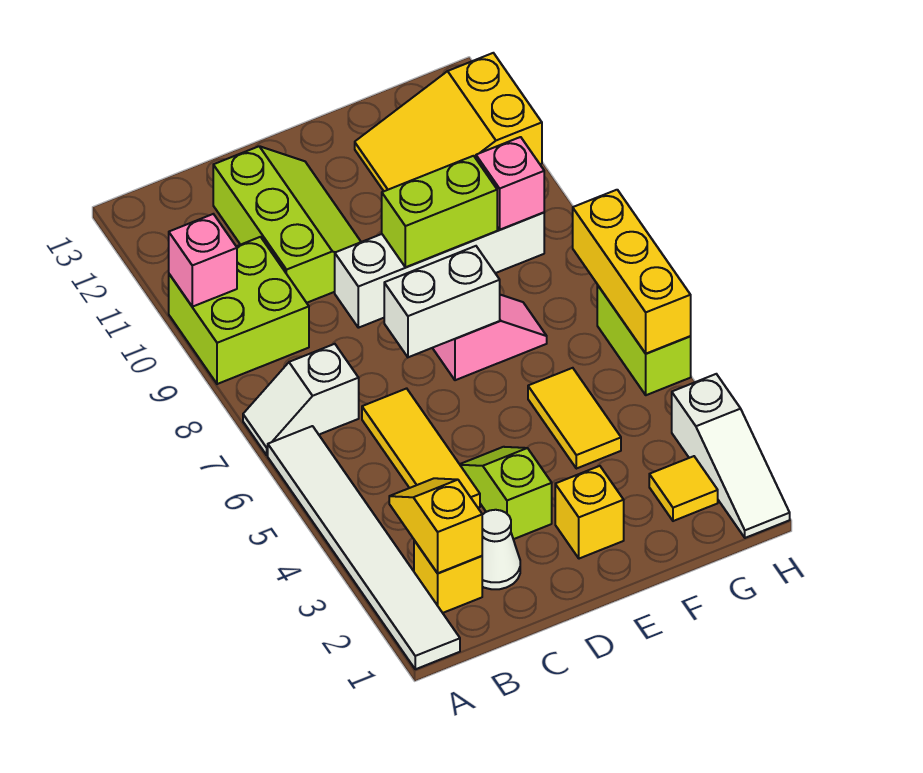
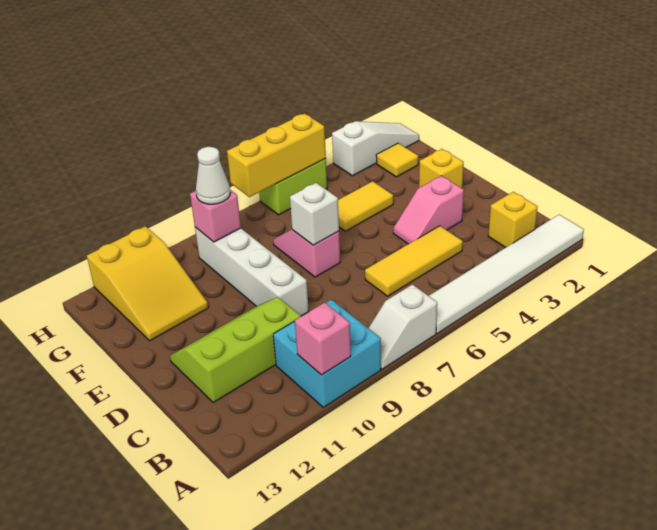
white 1x2 slope [243,344,359,455] -> white 1x2 slope turned to [368,285,437,369]
lime 2x2 brick [169,237,309,384] -> cyan 2x2 brick [273,300,381,407]
yellow 1x2 slope [389,478,482,573] -> none
white 1x1 cone [482,510,520,589] -> white 1x1 cone moved to [196,147,230,204]
lime 1x2 slope [460,447,552,539] -> pink 1x2 slope [393,176,464,244]
white 1x2 brick [384,246,500,357] -> white 1x1 brick [290,183,339,245]
lime 1x2 brick [382,156,497,267] -> none

